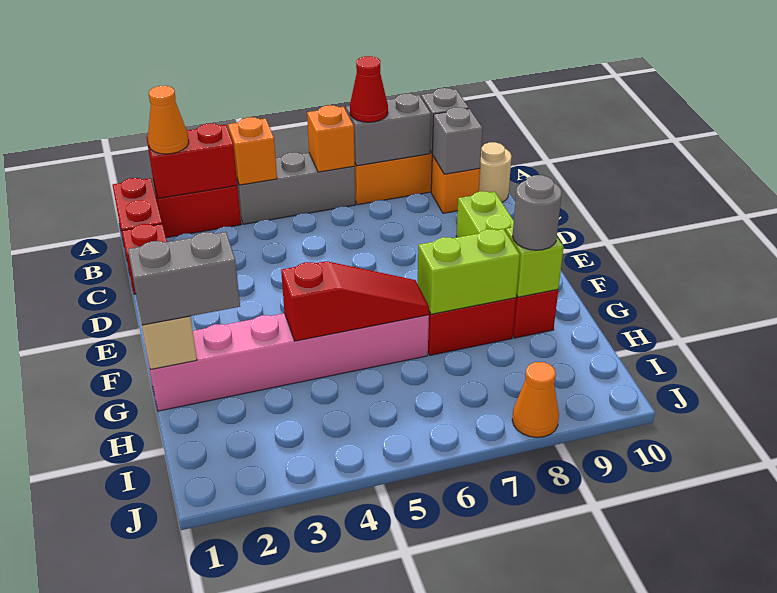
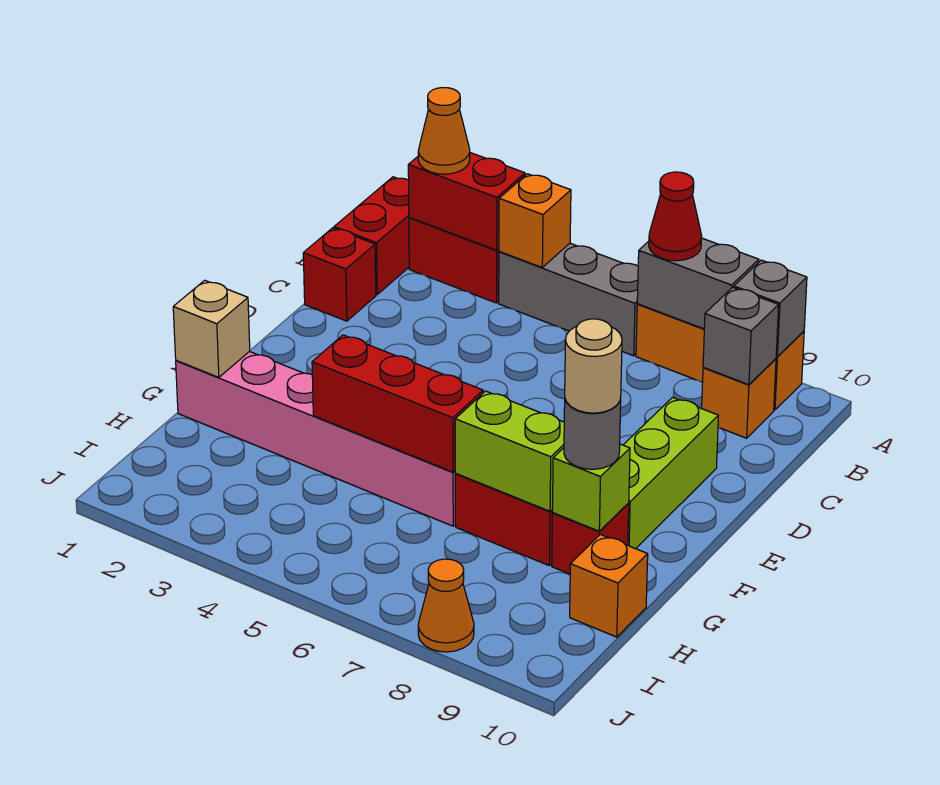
orange 1x1 brick [307,105,355,172] -> orange 1x1 brick moved to [570,535,648,637]
tan 1x1 round brick [479,142,512,202] -> tan 1x1 round brick moved to [565,319,622,413]
grey 1x2 brick [128,232,240,325] -> none
red 1x3 slope [281,261,429,341] -> red 1x3 brick [312,335,483,472]

